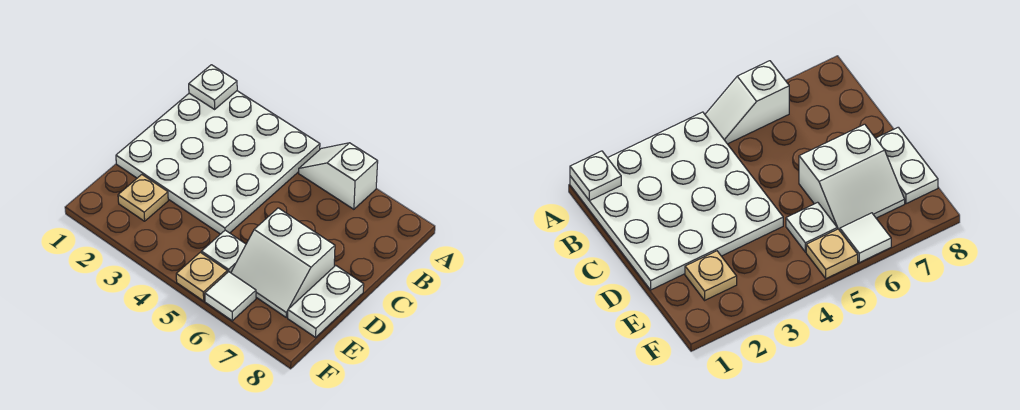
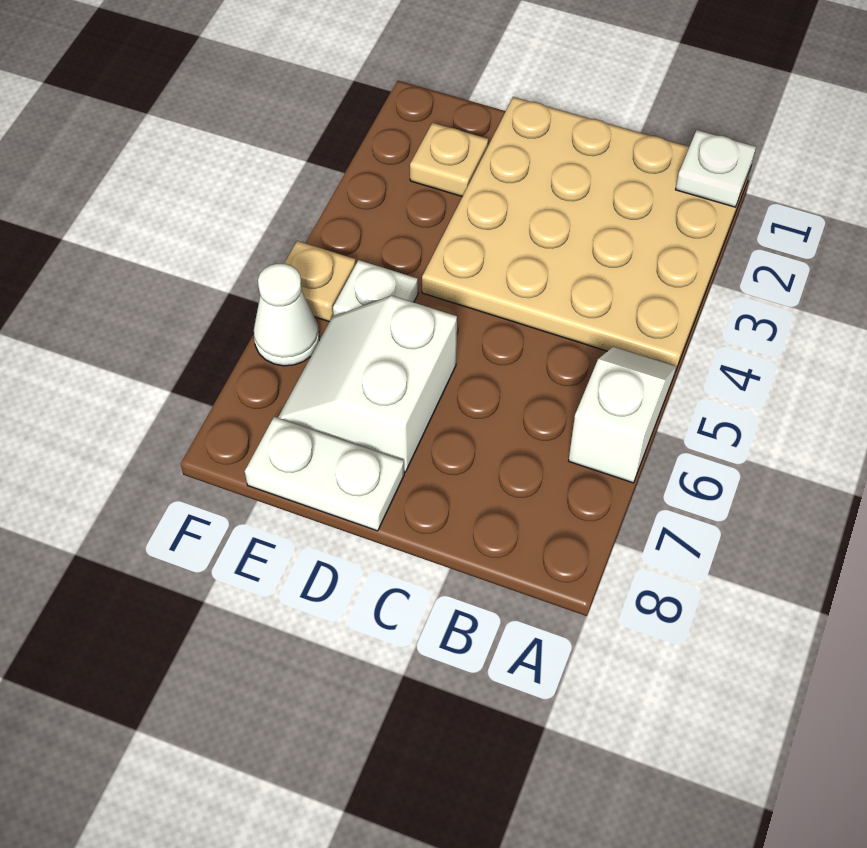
white 4x4 plate [116,91,320,234] -> tan 4x4 plate [422,97,751,372]
white 1x1 tile [205,272,256,321] -> white 1x1 cone [254,264,319,366]

